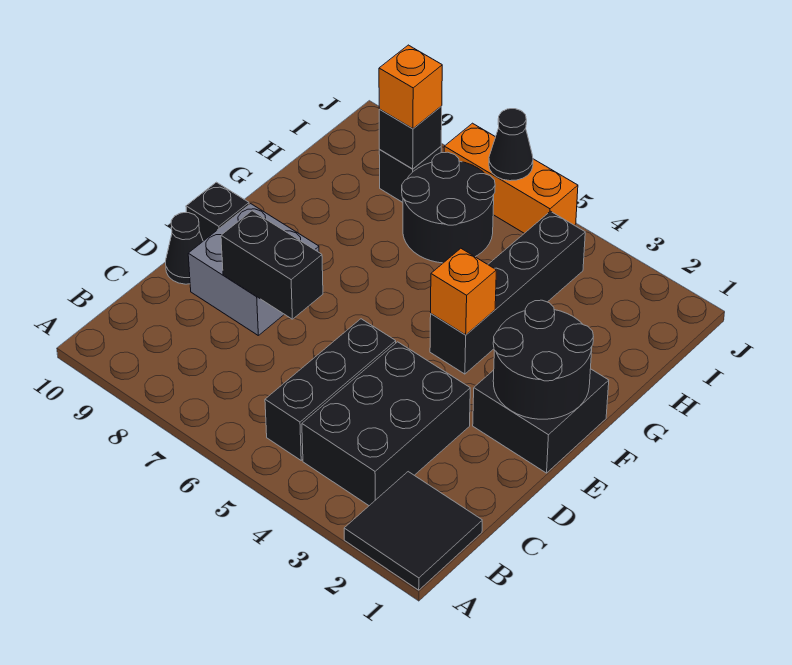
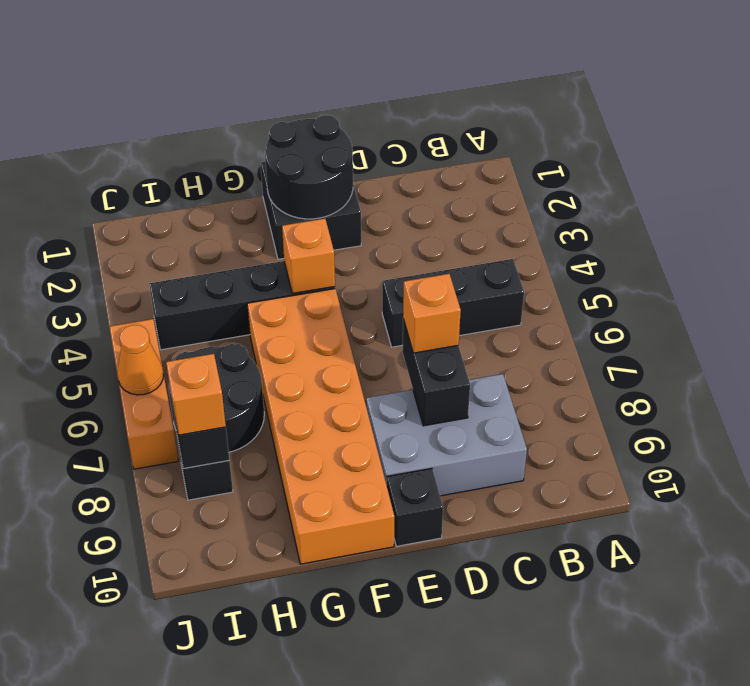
black 2x2 tile [344,472,482,590] -> none
black 2x3 brick [302,342,470,506] -> none
none -> orange 1x1 brick [403,274,461,353]
grey 2x2 brick [188,204,319,335] -> grey 2x3 brick [366,374,527,496]
black 1x1 cone [166,213,203,284] -> none
none -> orange 2x6 brick [247,289,394,564]
black 1x1 cone [489,109,533,181] -> orange 1x1 cone [117,325,163,395]

